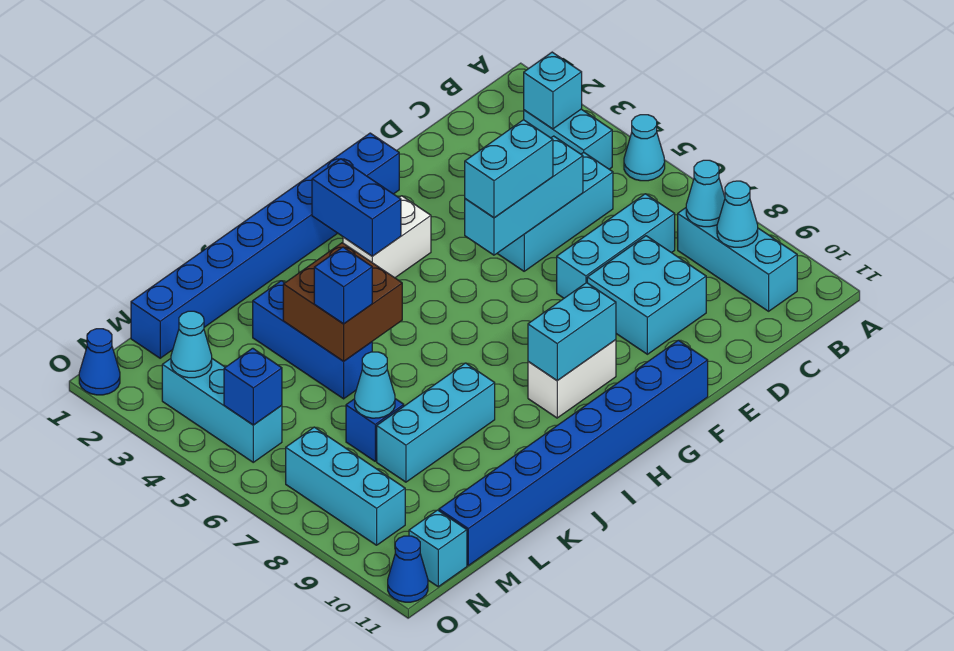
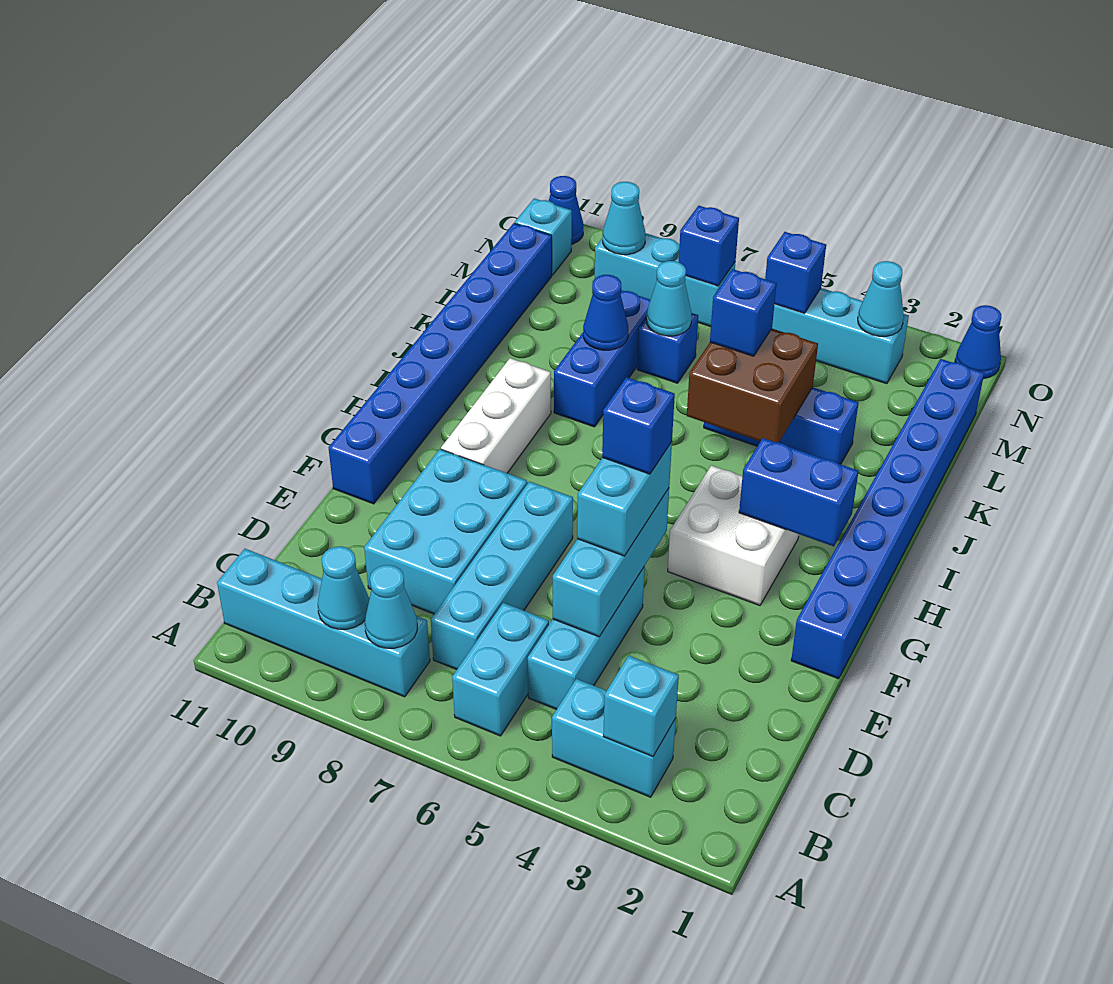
cyan 1x1 cone [624,115,665,181] -> cyan 1x1 cone moved to [603,182,646,255]
cyan 1x3 brick [678,208,797,311] -> cyan 1x4 brick [217,549,430,697]
cyan 1x3 brick [557,194,675,298] -> cyan 1x4 brick [431,481,573,669]
cyan 2x2 brick [587,236,706,354] -> cyan 2x3 brick [364,449,527,614]
none -> blue 1x1 brick [602,377,675,474]
white 1x2 brick [343,196,431,278] -> white 2x2 brick [668,465,799,606]
white 1x2 brick [528,340,616,418] -> white 1x3 brick [441,358,551,473]
cyan 1x2 brick [528,283,616,381] -> cyan 1x2 brick moved to [452,603,549,736]
cyan 1x3 brick [377,363,495,482] -> blue 1x3 brick [554,290,650,427]
none -> blue 1x1 cone [583,275,628,350]
none -> blue 1x1 brick [679,206,739,286]

